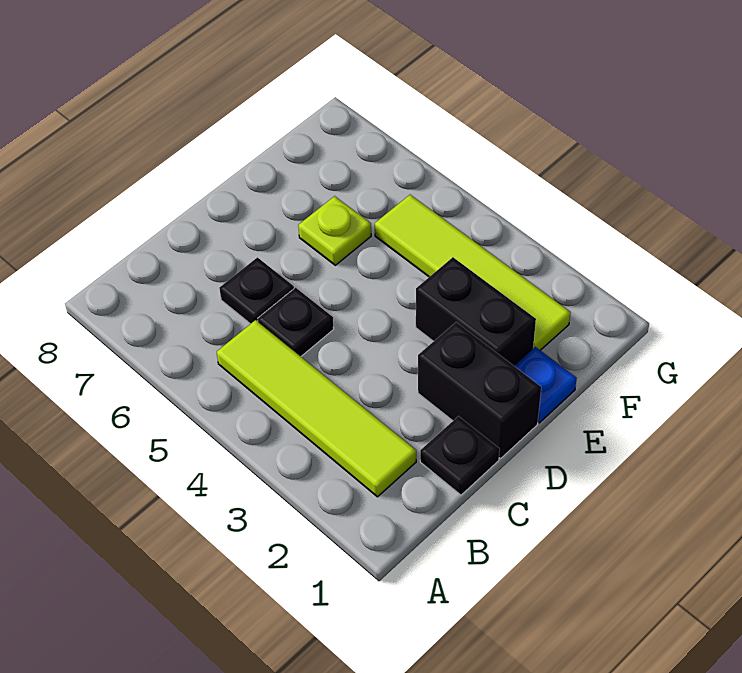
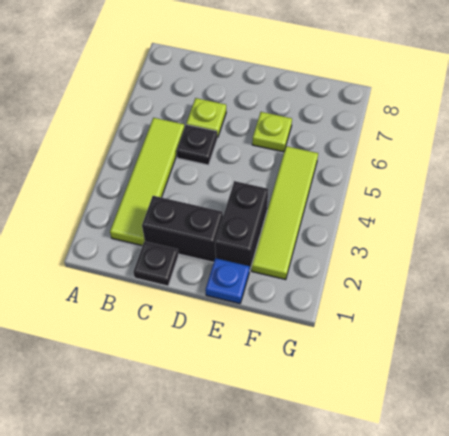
black 1x1 plate [219,257,294,324] -> lime 1x1 plate [186,98,226,138]
black 1x2 brick [418,322,541,458] -> black 1x2 brick turned to [142,196,223,262]

